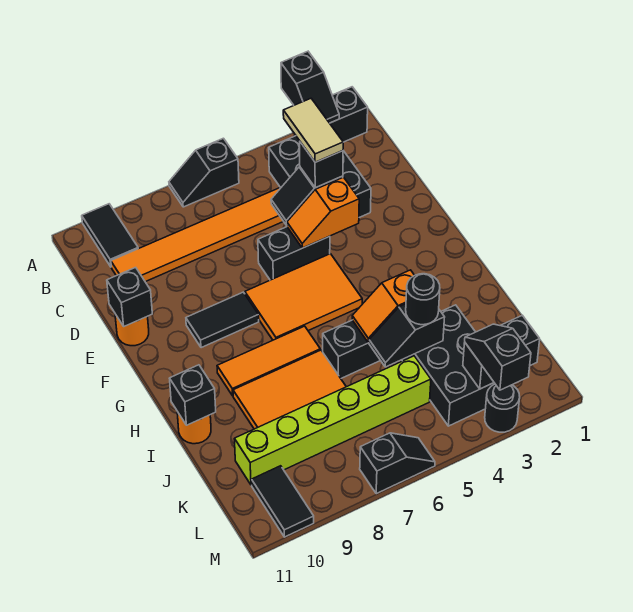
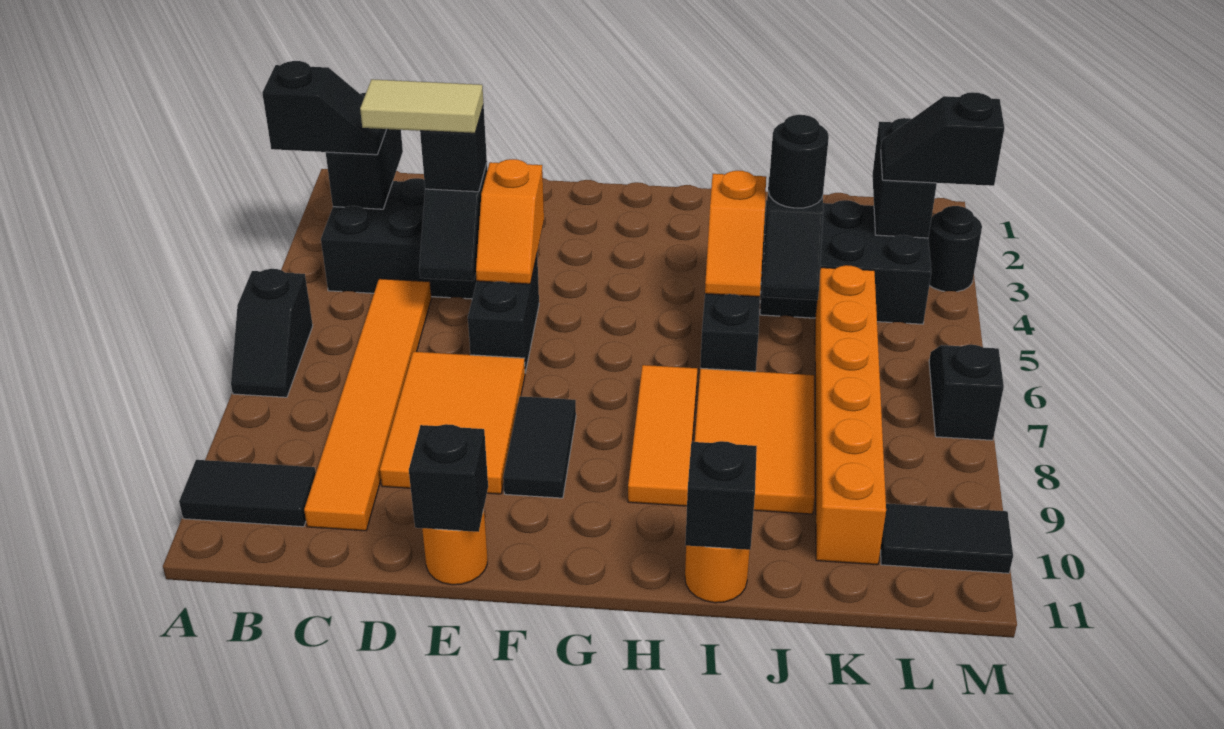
orange 2x3 tile [245,254,362,340] -> orange 2x3 tile moved to [380,352,525,494]
lime 1x6 brick [235,356,431,485] -> orange 1x6 brick [815,265,886,565]

